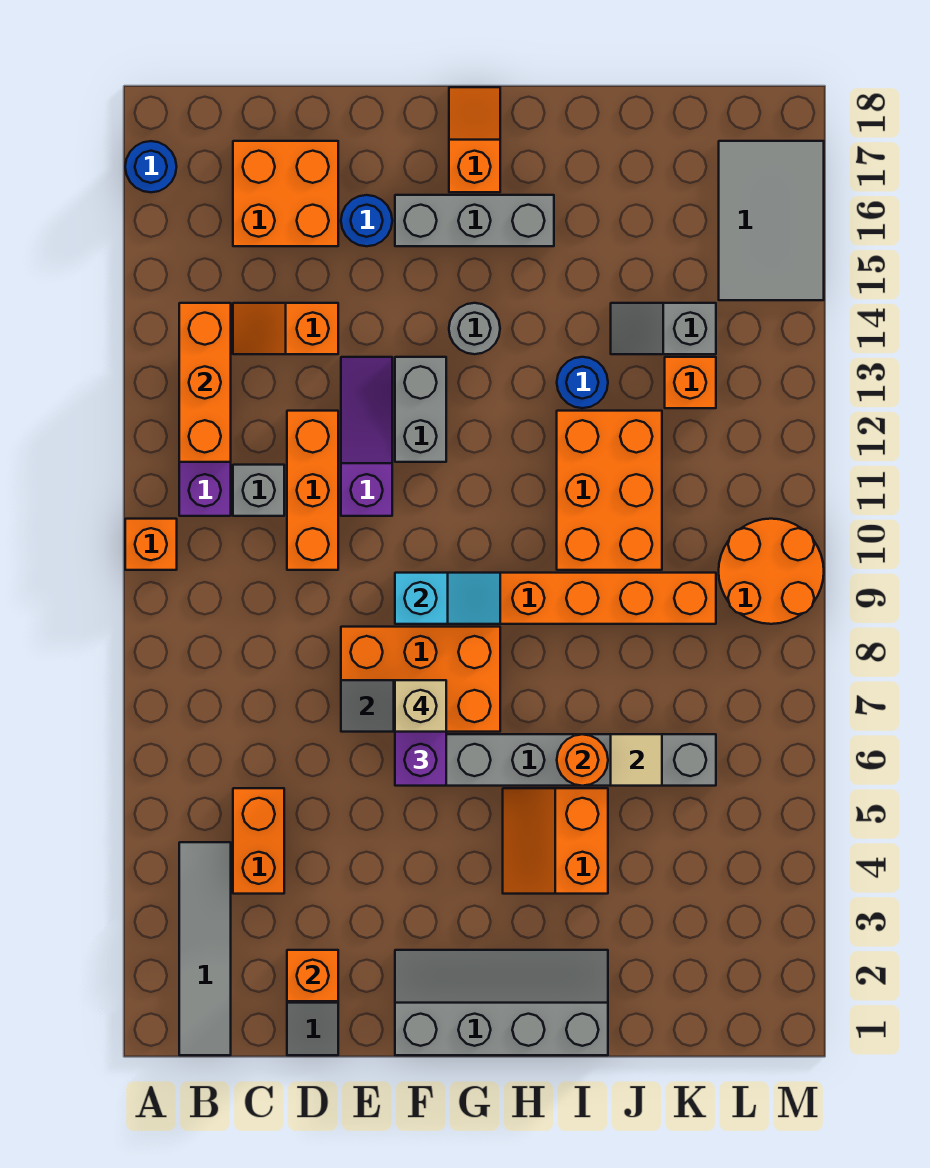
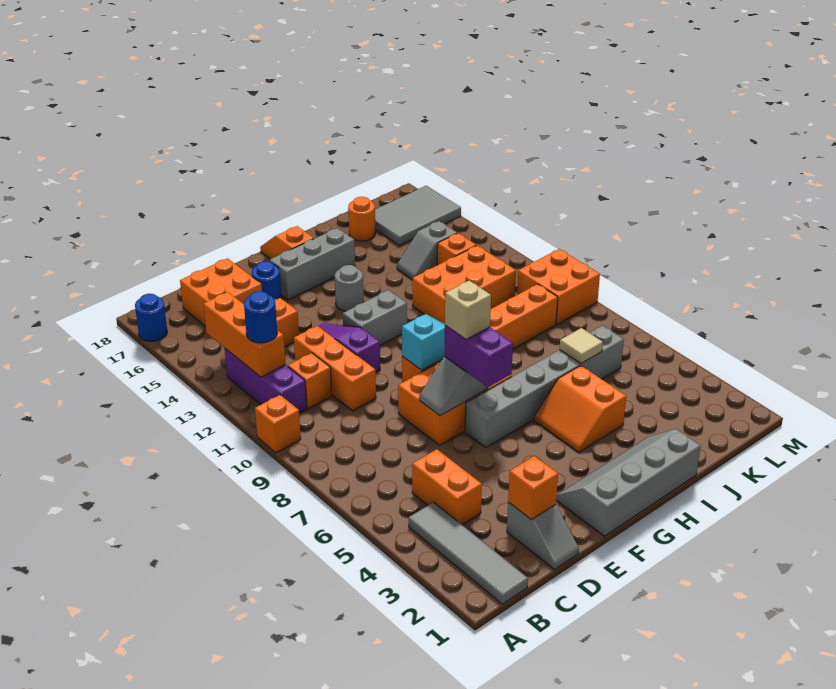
grey 1x1 brick [233,465,284,516] -> orange 1x1 brick [288,353,332,409]
grey 1x2 brick [395,357,446,462] -> grey 1x2 brick turned to [343,290,407,345]
orange 1x1 round brick [557,734,608,786] -> orange 1x1 round brick moved to [348,197,375,241]
orange 2x3 brick [557,411,662,570] -> orange 2x3 brick turned to [412,245,516,324]
blue 1x1 round brick [557,357,608,408] -> blue 1x1 round brick moved to [244,291,277,343]
orange 2x2 round brick [719,519,824,624] -> orange 2x2 brick [517,249,600,324]
grey 2x3 tile [719,141,824,300] -> grey 2x3 tile turned to [375,186,461,246]

